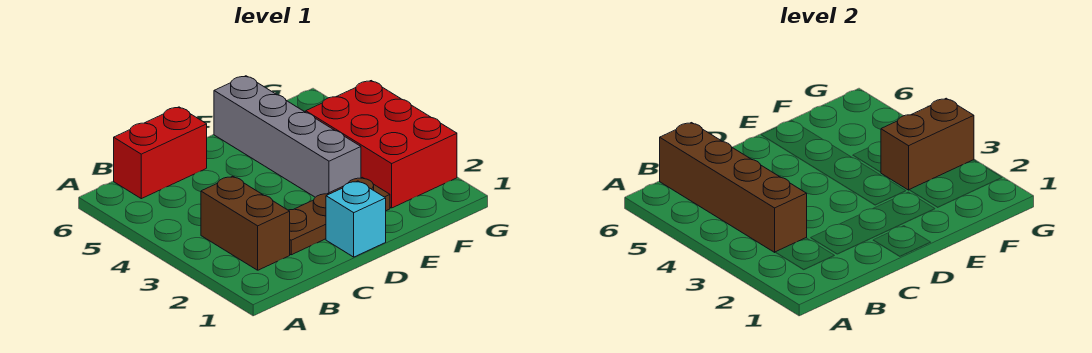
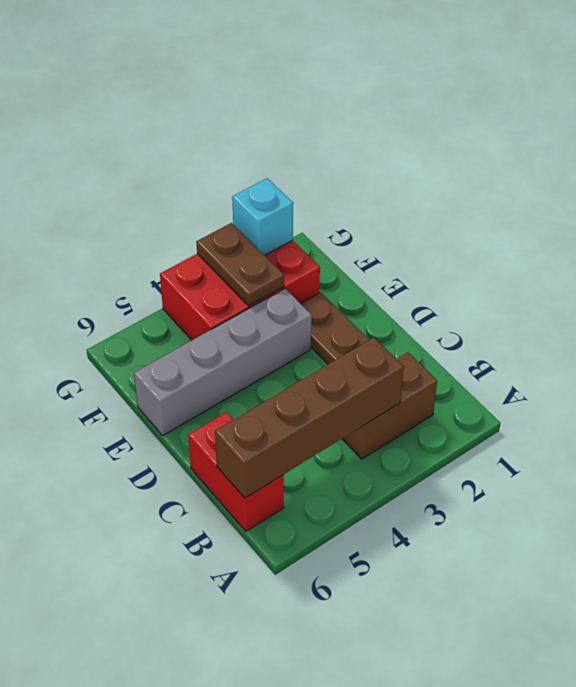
cyan 1x1 brick [326,181,386,257] -> cyan 1x1 brick moved to [232,178,293,255]
brown 1x2 brick [881,98,974,190] -> brown 1x2 plate [196,223,284,306]

